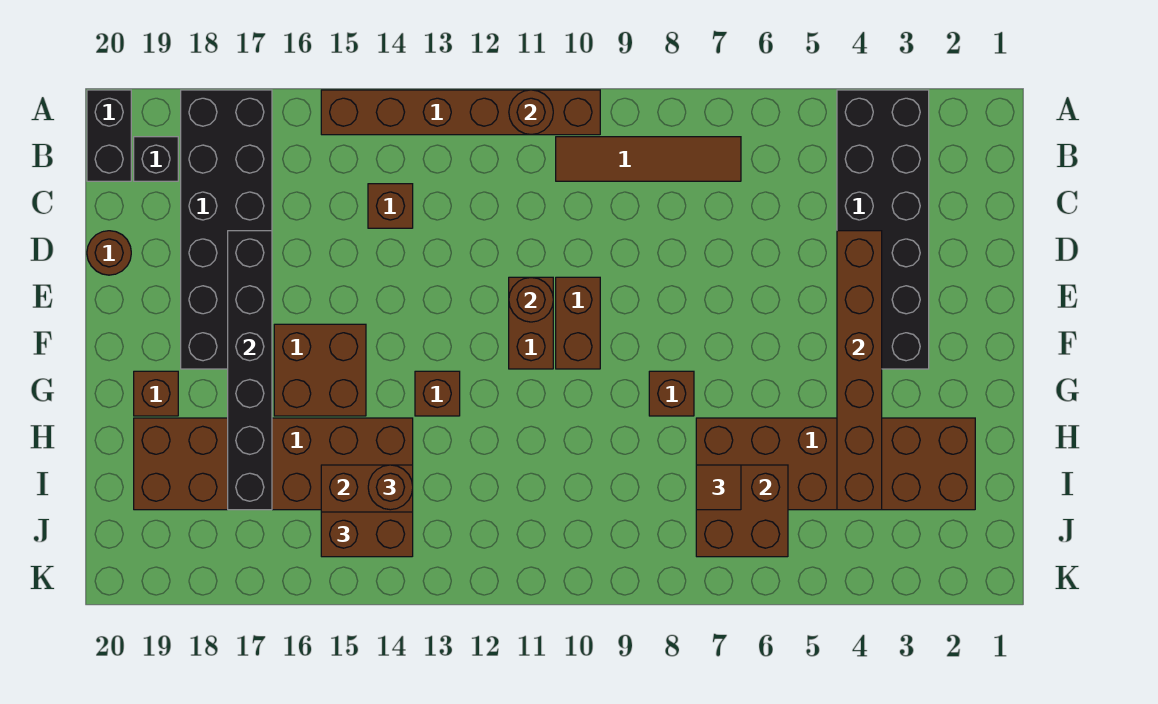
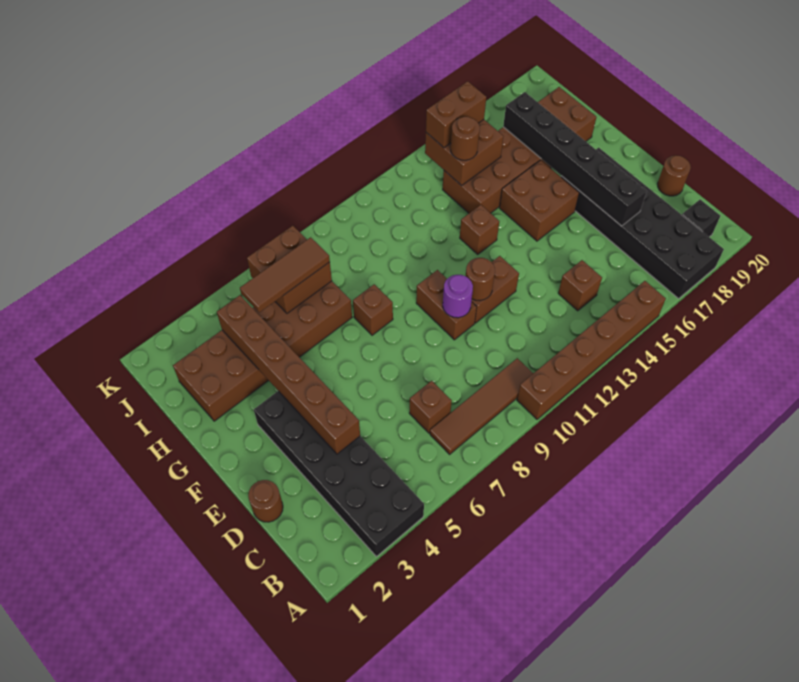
brown 1x1 round brick [509,90,553,135] -> brown 1x1 round brick moved to [248,480,283,522]
black 1x2 brick [87,90,131,181] -> none
none -> purple 1x1 round brick [443,275,473,318]
brown 1x2 brick [509,277,553,369] -> brown 1x2 brick turned to [471,256,519,323]
brown 1x1 brick [134,371,178,416] -> brown 1x1 brick moved to [409,381,452,433]
brown 1x1 tile [696,465,741,510] -> brown 1x3 tile [240,237,330,313]

